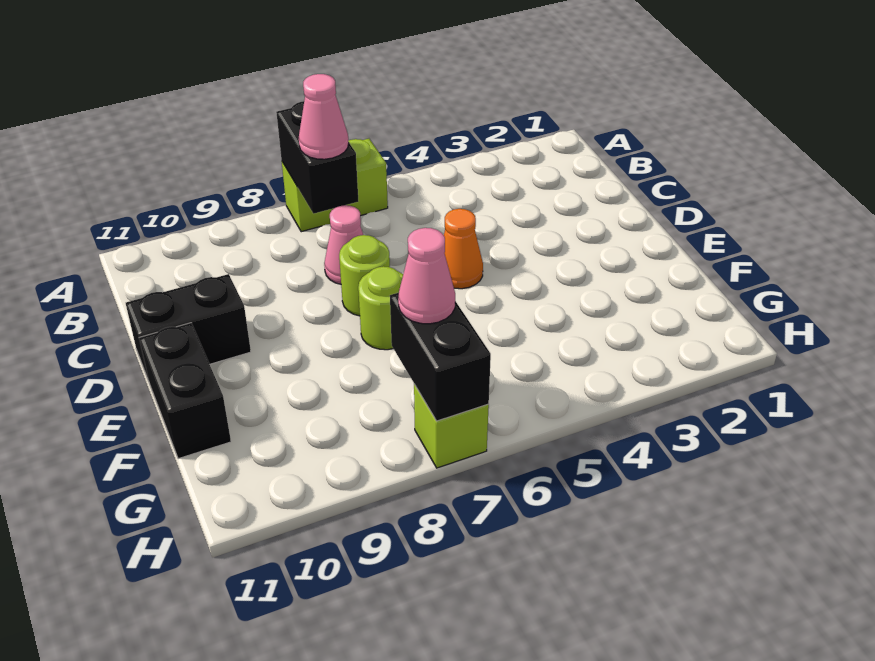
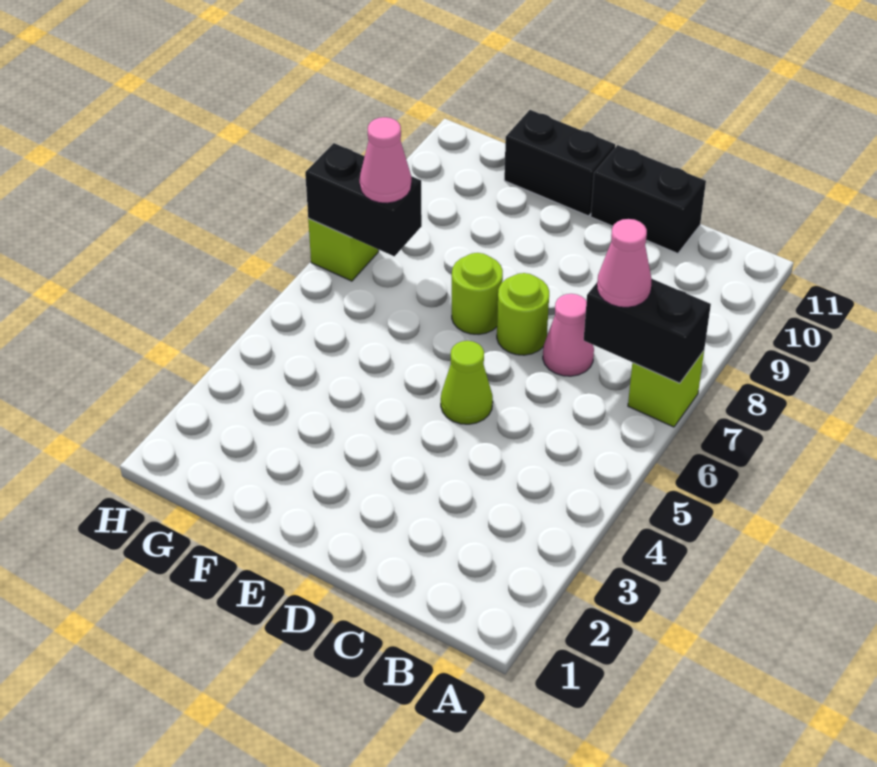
lime 1x2 brick [282,139,388,232] -> lime 1x1 brick [628,351,704,427]
orange 1x1 cone [444,209,483,289] -> lime 1x1 cone [441,341,493,424]
black 1x2 brick [126,274,251,381] -> black 1x2 brick turned to [591,145,706,253]

